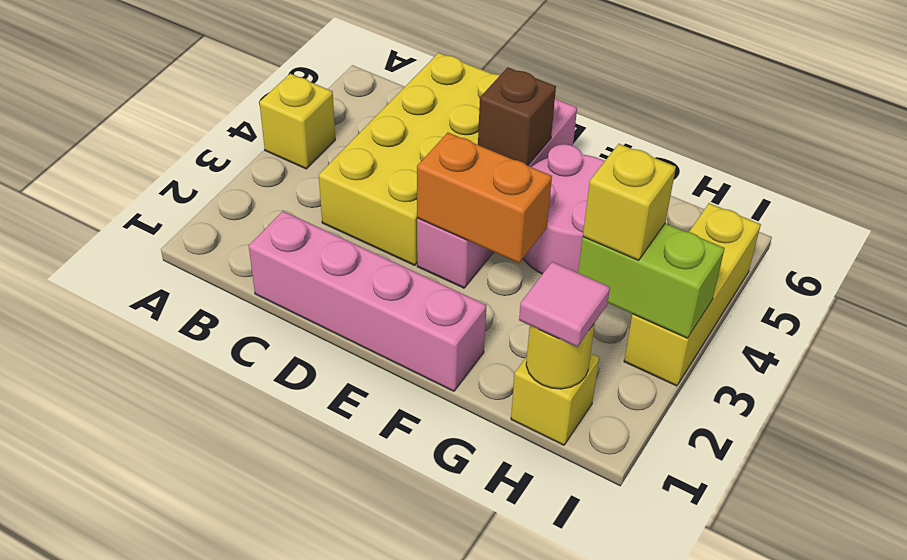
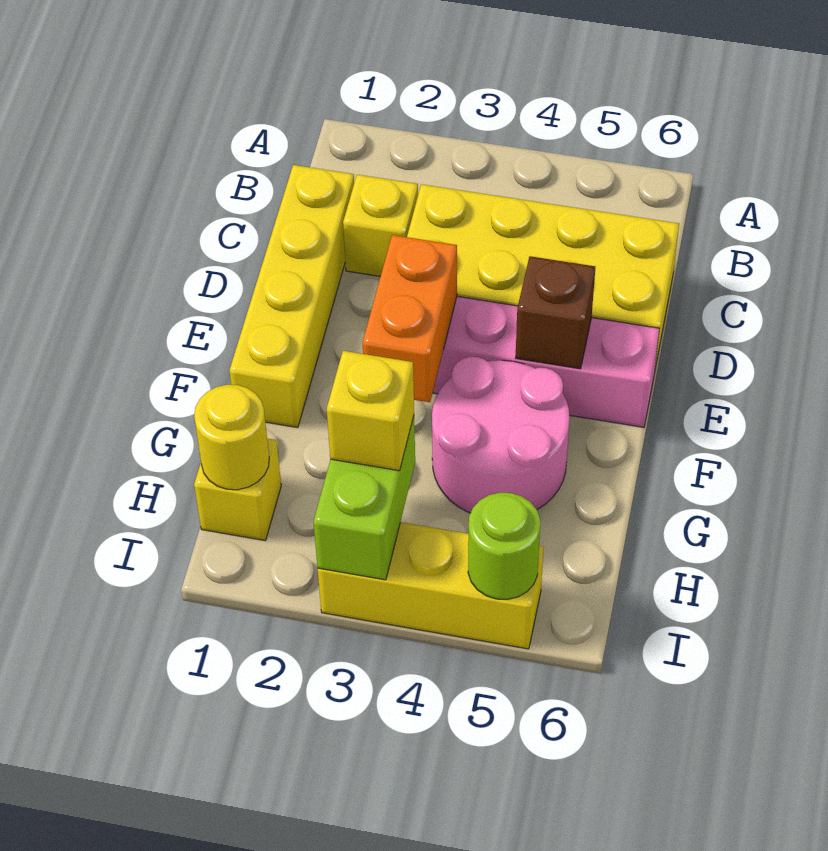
yellow 1x1 brick [259,74,335,169] -> yellow 1x1 brick moved to [343,175,418,276]
pink 1x4 brick [249,211,487,391] -> yellow 1x4 brick [229,165,354,428]
pink 1x1 tile [519,262,610,347] -> none
none -> lime 1x1 round brick [468,493,540,599]

